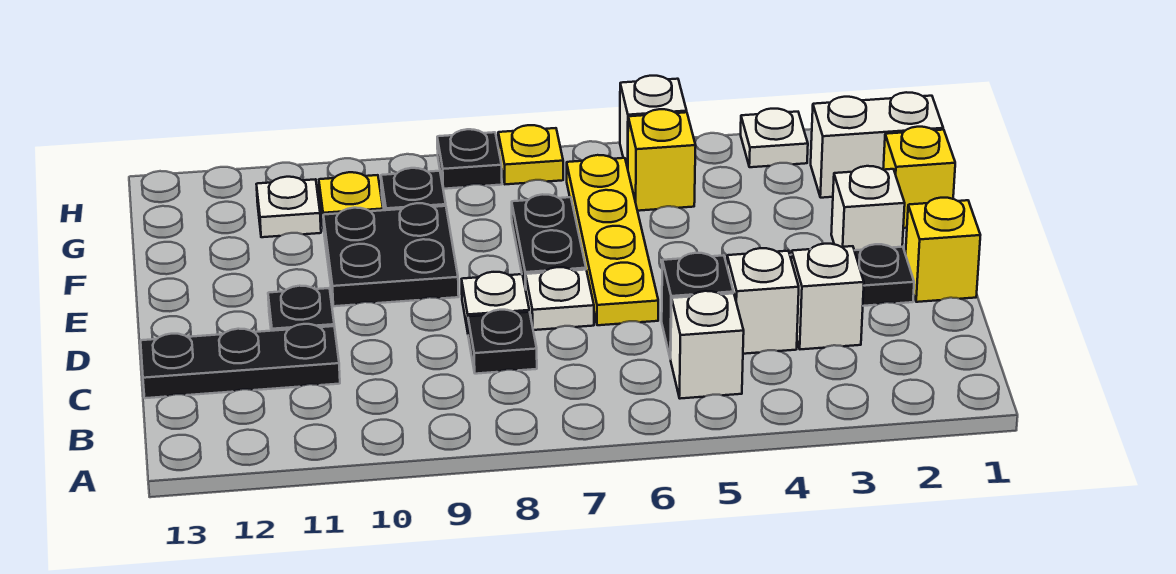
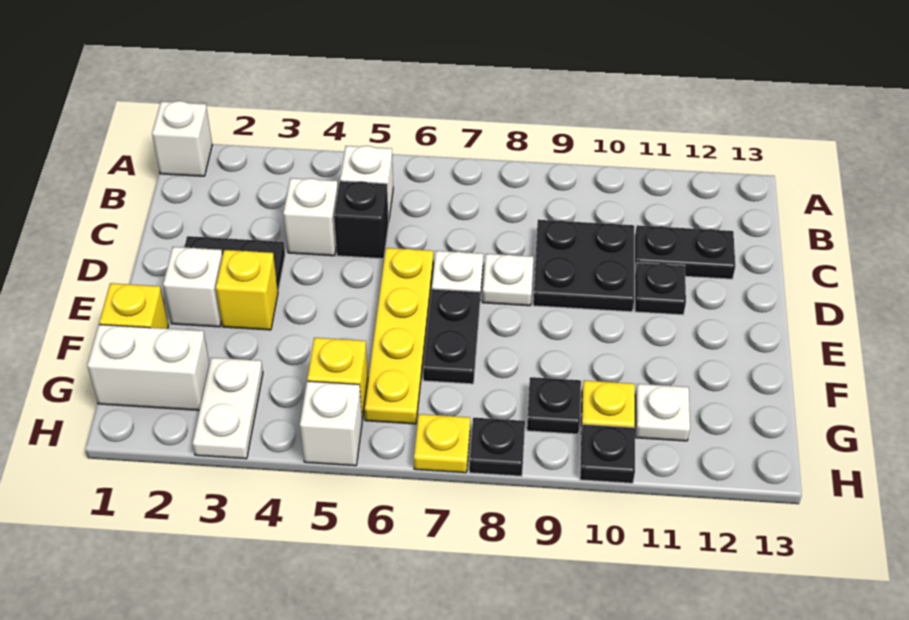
white 1x1 brick [791,244,864,349] -> white 1x1 brick moved to [152,101,212,176]
black 1x1 plate [468,310,537,374] -> black 1x1 plate moved to [580,424,635,483]
black 1x3 plate [141,324,340,398] -> black 1x2 plate [635,225,735,279]
yellow 1x1 brick [906,198,980,302] -> yellow 1x1 brick moved to [216,250,278,330]
black 2x2 plate [323,203,459,306] -> black 2x2 plate moved to [533,220,634,312]
white 1x1 plate [741,109,808,167] -> white 1x2 plate [193,358,263,459]

